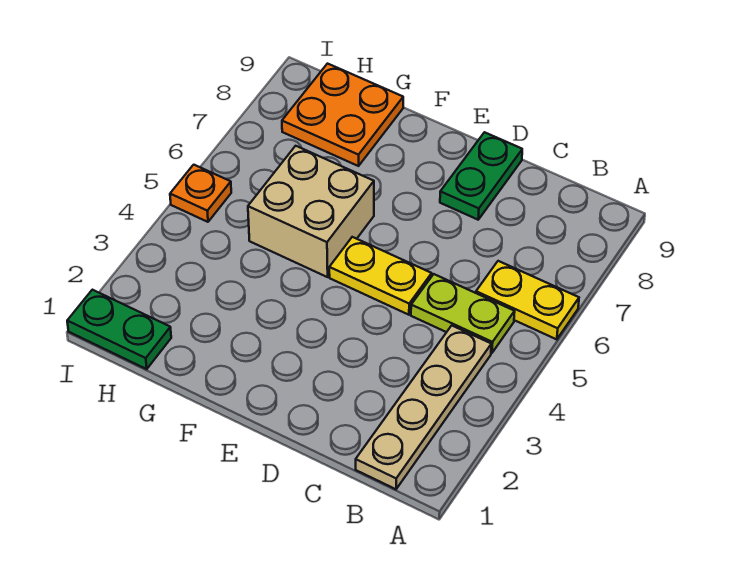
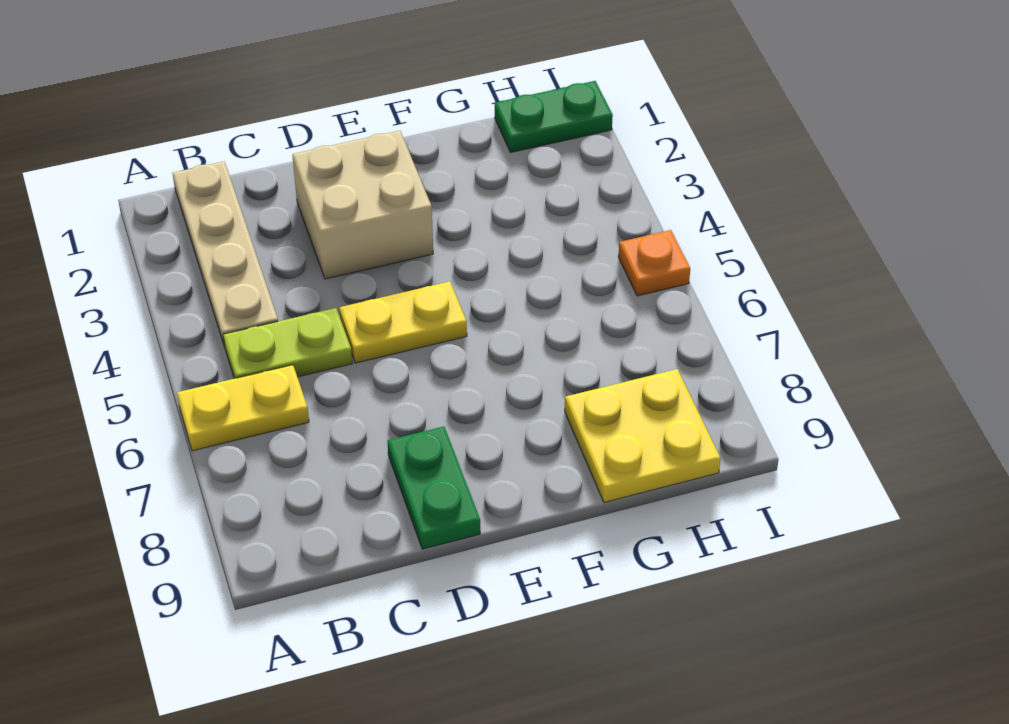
tan 2x2 brick [248,146,374,277] -> tan 2x2 brick moved to [292,131,433,279]
orange 2x2 plate [282,64,403,166] -> yellow 2x2 plate [565,369,721,502]

